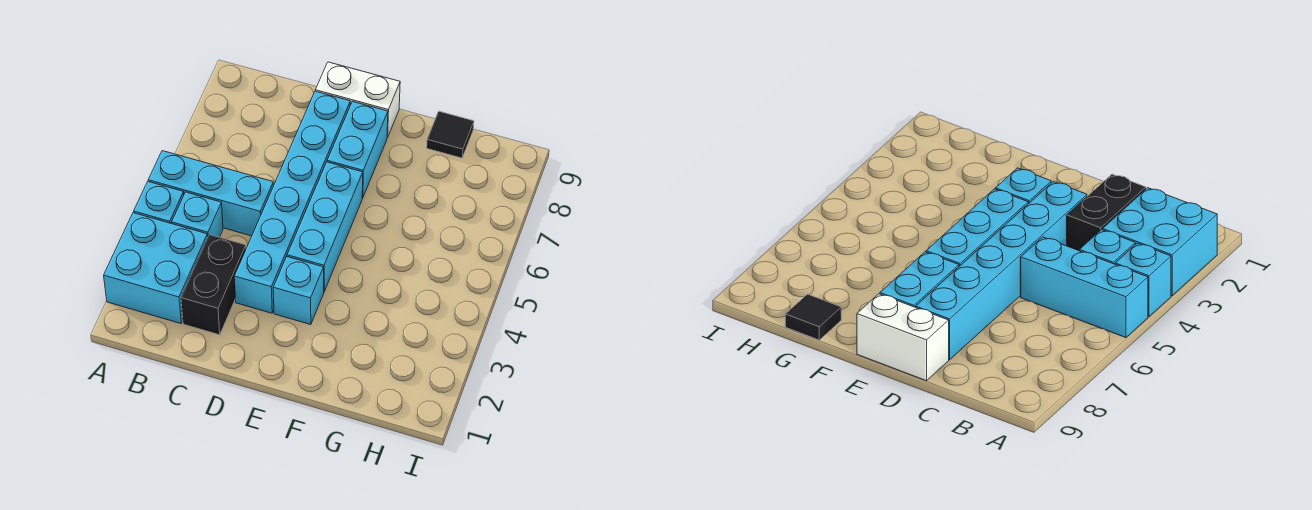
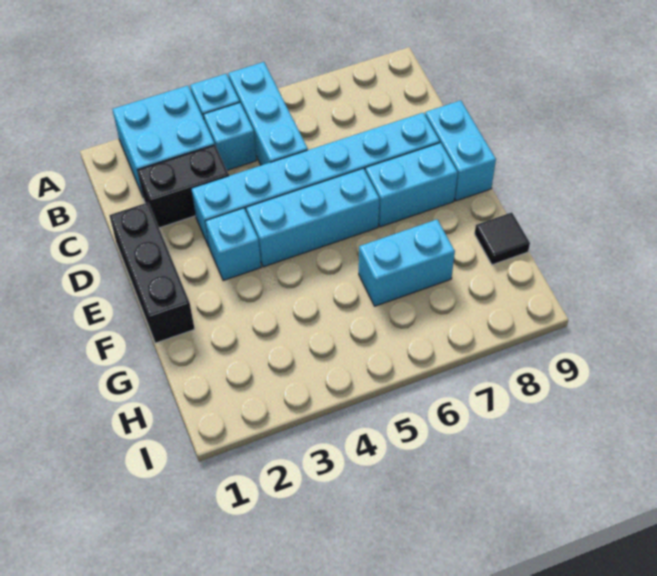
none -> black 1x3 brick [109,203,195,343]
white 1x2 brick [315,62,400,137] -> cyan 1x2 brick [425,100,496,201]
none -> cyan 1x2 brick [359,220,455,306]

